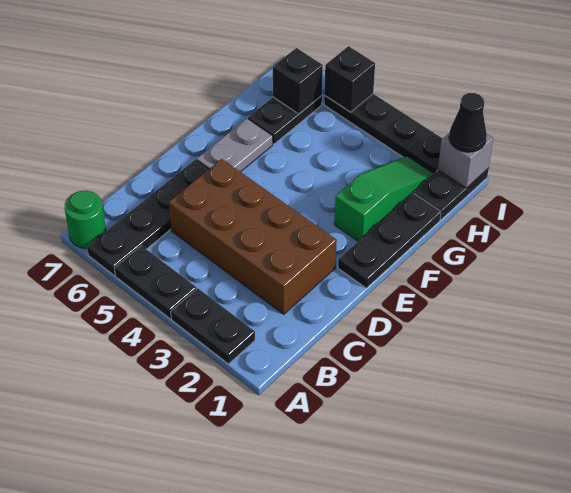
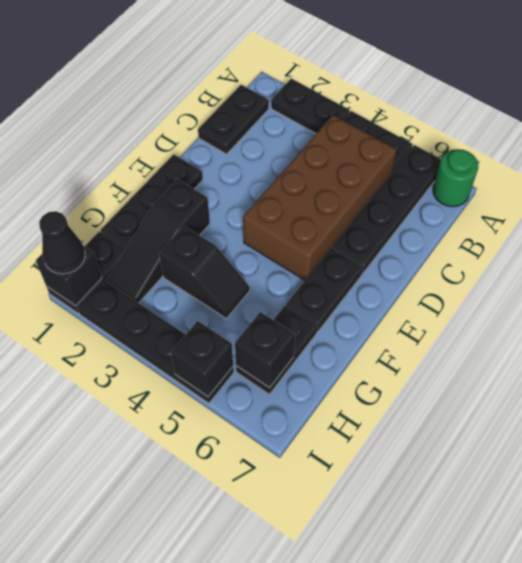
none -> black 1x2 plate [198,85,269,154]
brown 2x4 brick [169,159,337,314] -> brown 2x4 brick turned to [243,115,397,280]
grey 1x2 plate [197,119,273,172] -> black 1x2 plate [286,248,363,332]
green 1x3 slope [334,156,434,241] -> black 1x3 slope [106,179,210,303]
none -> black 1x2 slope [159,226,250,318]
grey 1x1 brick [438,134,493,188] -> black 1x1 brick [36,246,101,306]

